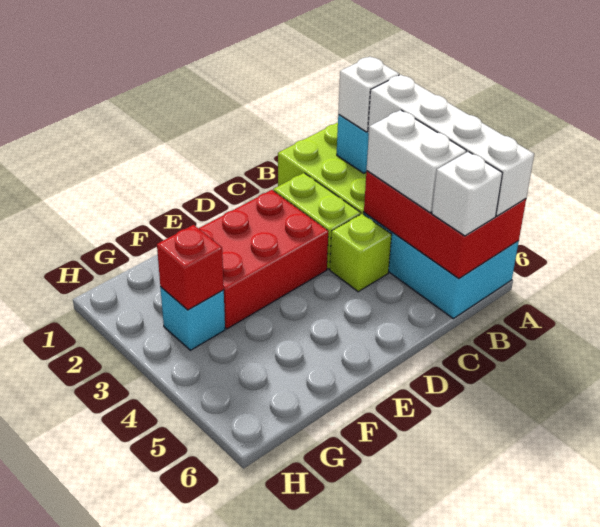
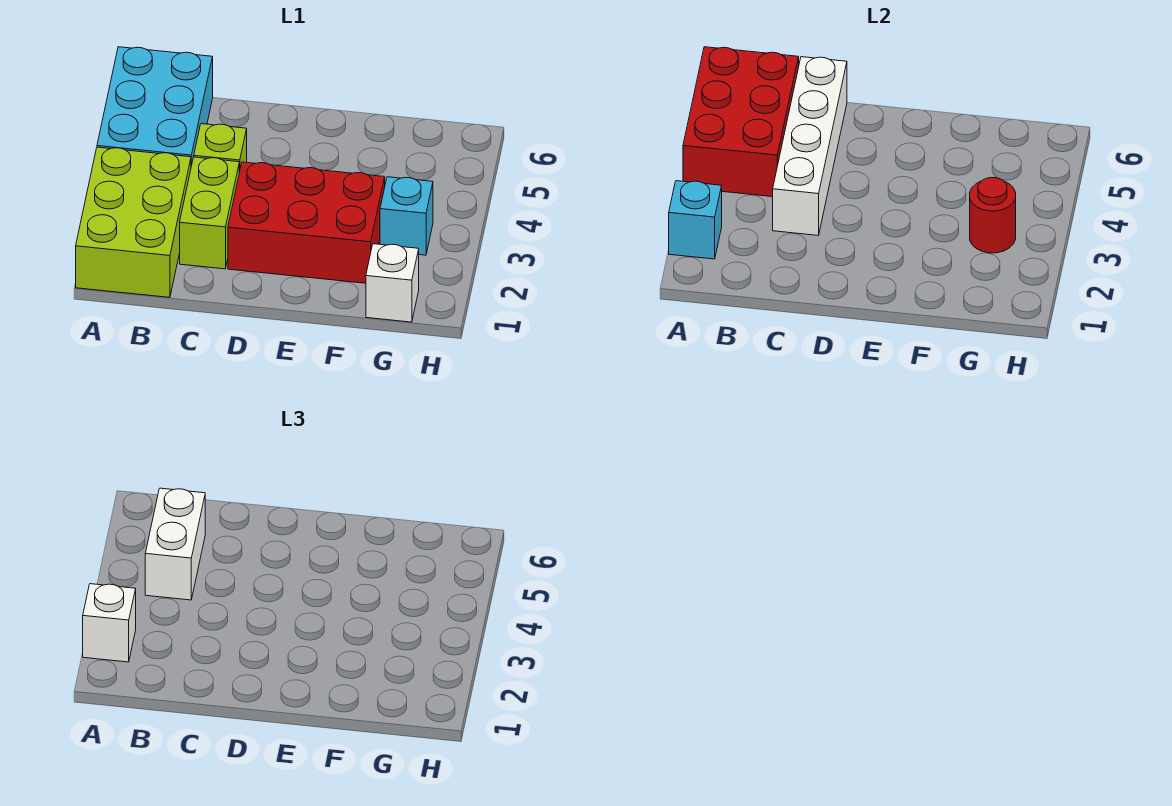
white 1x4 brick [368,75,534,216] -> white 1x4 brick moved to [773,57,847,235]
white 1x1 brick [432,152,502,236] -> white 1x1 brick moved to [366,244,419,322]
red 1x1 brick [157,225,224,310] -> red 1x1 round brick [970,177,1016,253]

